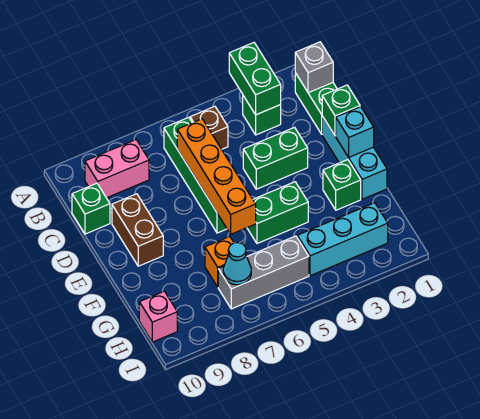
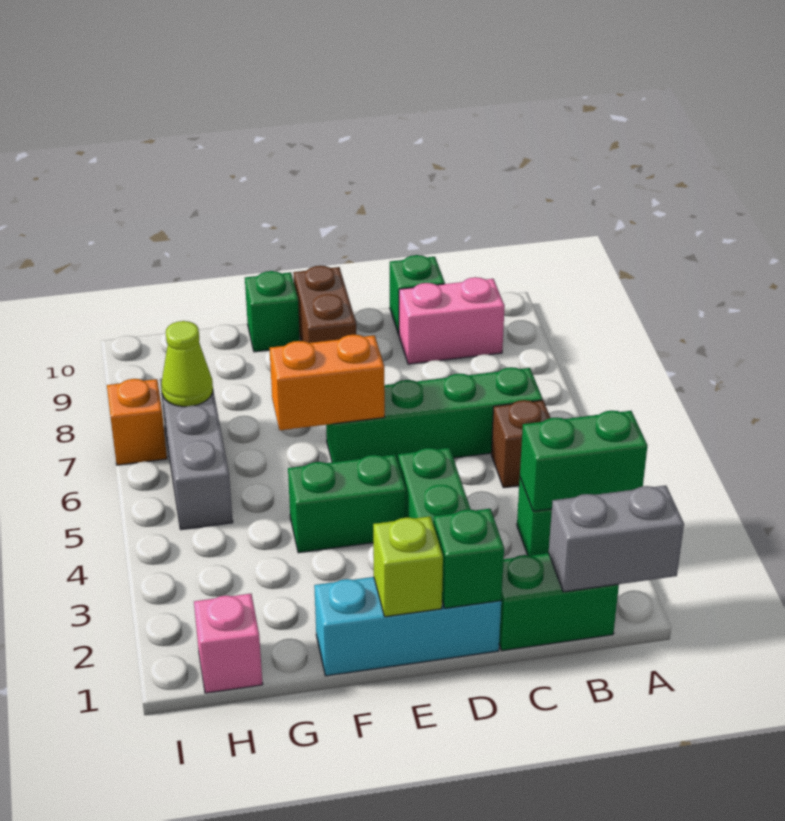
grey 1x1 brick [295,42,333,93] -> grey 1x2 brick [549,485,684,592]
pink 1x2 brick [85,140,149,198] -> pink 1x2 brick turned to [399,277,505,364]
orange 1x4 brick [177,119,256,234] -> orange 1x2 brick [270,335,385,430]
brown 1x2 brick [112,194,163,266] -> brown 1x2 brick turned to [293,266,356,343]
cyan 1x1 brick [336,107,374,157] -> lime 1x1 brick [373,516,443,617]
green 1x1 brick [323,160,361,210] -> green 1x1 brick moved to [245,271,300,352]
green 1x2 brick [247,182,308,243] -> green 1x2 brick turned to [288,455,406,553]
orange 1x1 brick [205,237,234,287] -> orange 1x1 brick moved to [107,379,167,465]
cyan 1x3 brick [297,203,388,276] -> none
cyan 1x1 cone [223,243,251,285] -> lime 1x1 cone [161,321,213,407]
pink 1x1 brick [139,291,177,342] -> pink 1x1 brick moved to [194,594,263,693]

